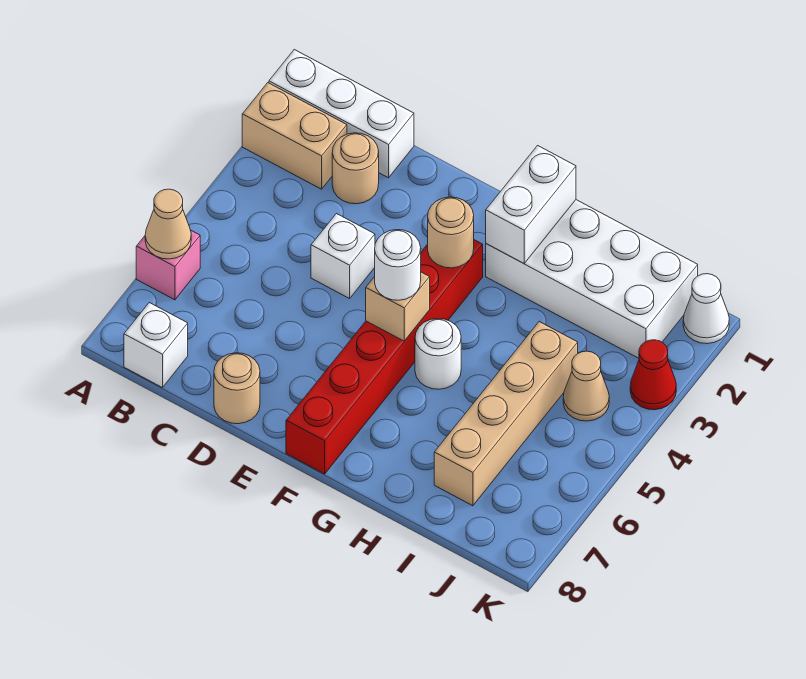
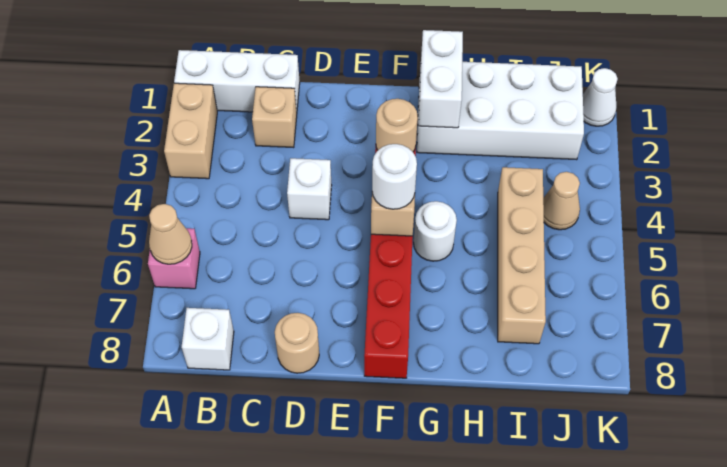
tan 1x2 brick [242,83,347,189] -> tan 1x2 brick turned to [164,83,217,179]
tan 1x1 round brick [332,133,379,204] -> tan 1x1 brick [252,87,297,148]
red 1x1 cone [630,340,676,410] -> none

